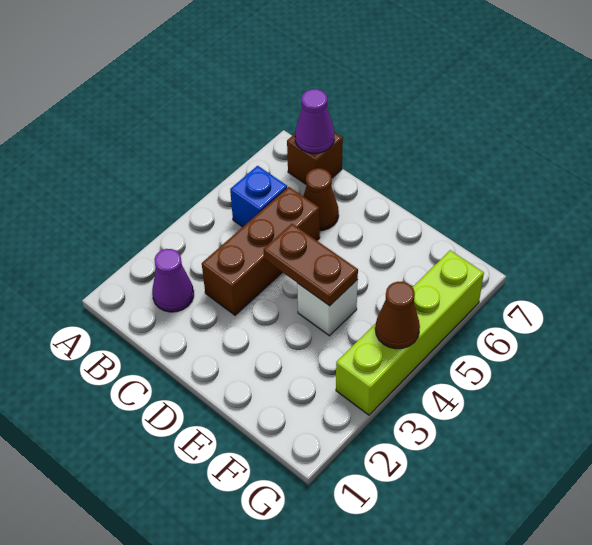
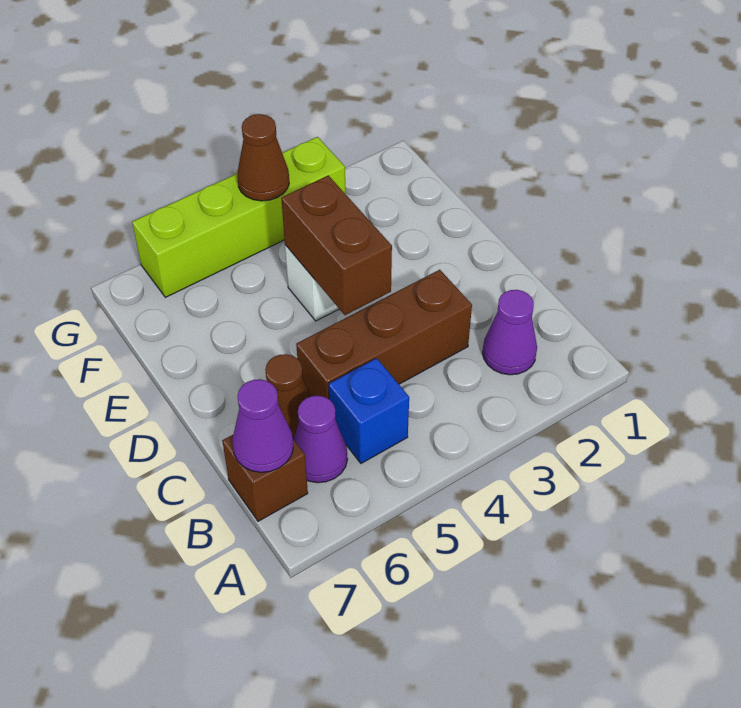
none -> purple 1x1 cone [294,396,348,483]
brown 1x2 plate [264,224,358,306] -> brown 1x2 brick [281,175,392,315]

